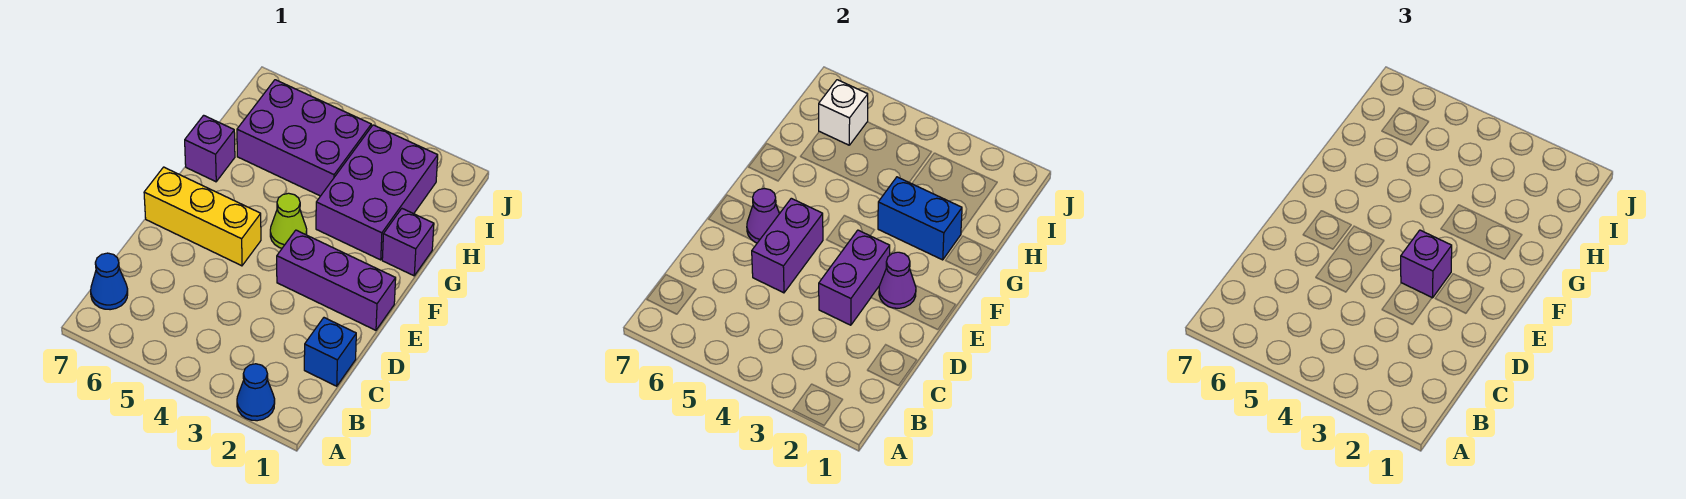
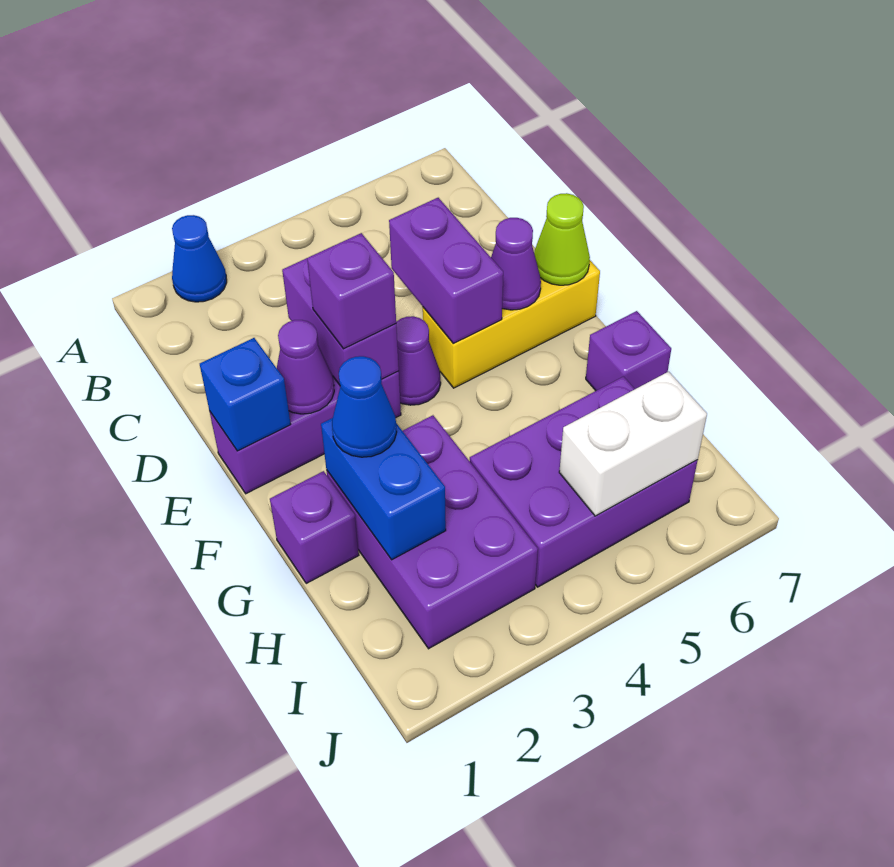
blue 1x1 cone [91,253,128,310] -> blue 1x1 cone moved to [332,356,397,457]
blue 1x1 brick [304,318,356,386] -> blue 1x1 brick moved to [200,338,291,451]
none -> purple 1x1 cone [396,316,441,405]
lime 1x1 cone [270,193,307,248] -> lime 1x1 cone moved to [534,193,590,285]
blue 1x2 brick [878,177,962,260] -> blue 1x2 brick turned to [321,418,446,560]
white 1x1 brick [819,80,868,145] -> white 1x2 brick [559,372,707,516]

